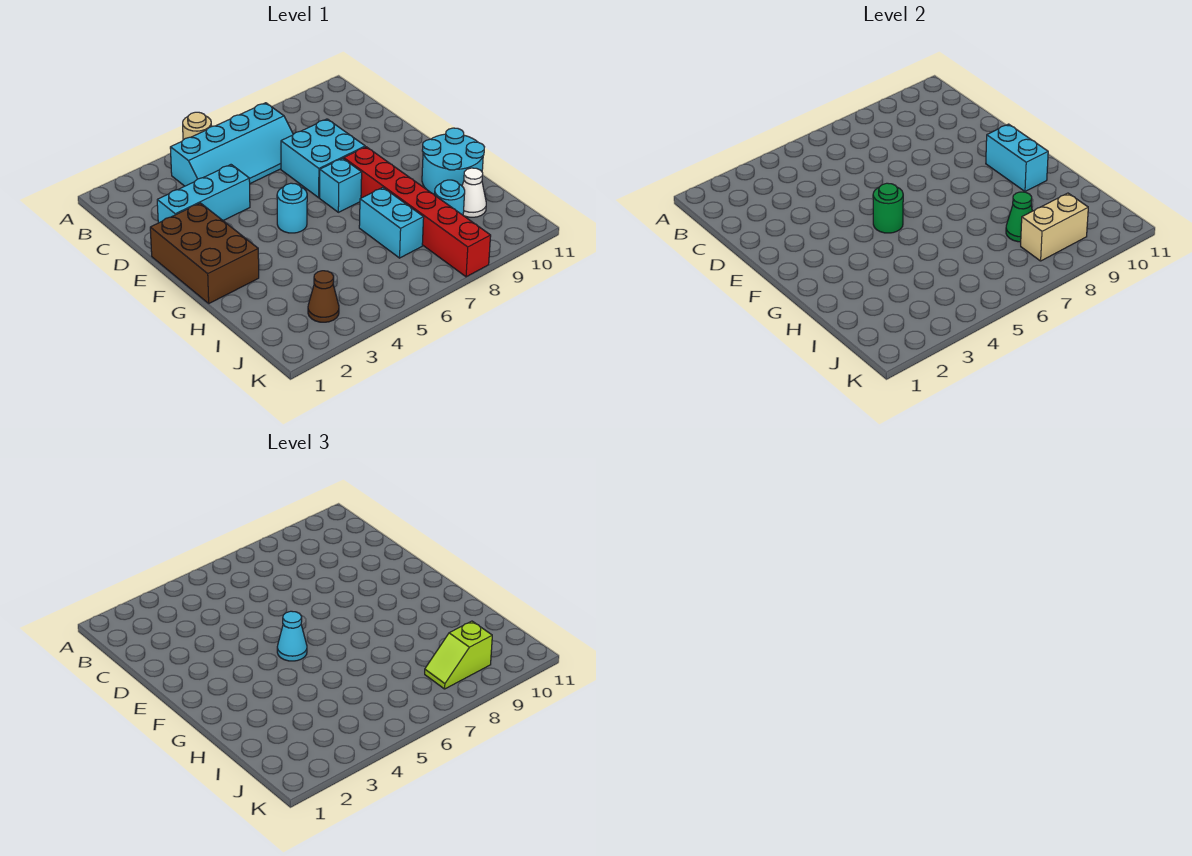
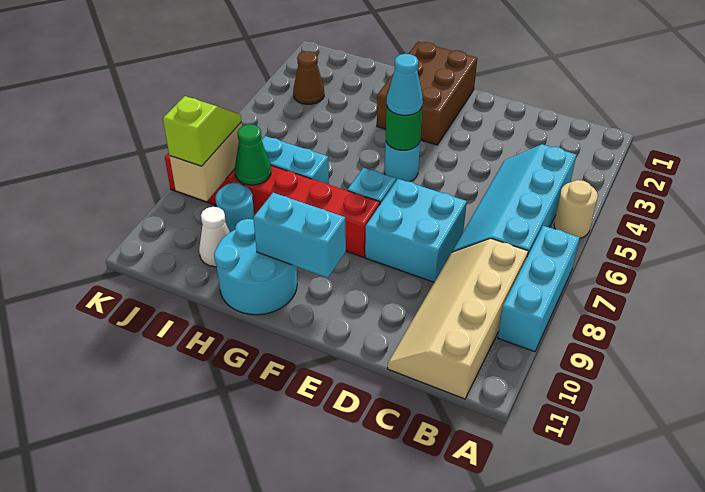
none -> tan 2x4 slope [387,239,528,399]
cyan 1x3 brick [157,165,250,223] -> cyan 1x3 brick moved to [498,226,580,352]
brown 2x3 brick [150,203,259,303] -> brown 2x3 brick turned to [377,42,477,145]

